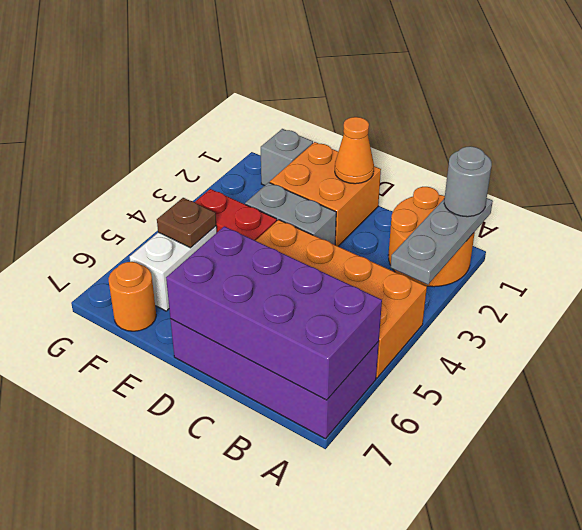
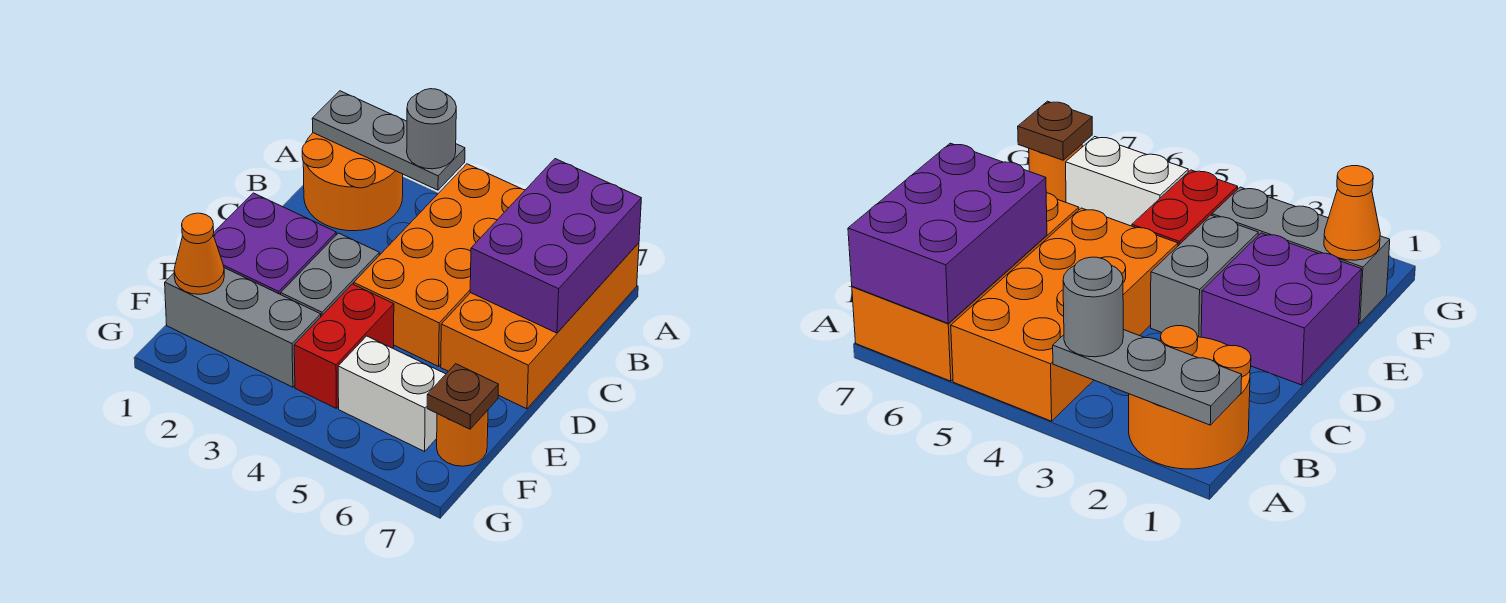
grey 1x1 round brick [444,146,492,217] -> grey 1x1 round brick moved to [407,89,456,169]
purple 2x4 brick [170,319,379,439] -> orange 2x4 brick [441,243,639,409]
purple 2x4 brick [166,226,382,400] -> purple 2x3 brick [470,159,641,333]
orange 2x2 brick [270,142,381,246] -> purple 2x2 brick [213,193,336,294]
orange 1x1 cone [335,117,374,184] -> orange 1x1 cone moved to [174,213,224,294]
grey 1x1 brick [261,129,313,185] -> grey 1x3 brick [165,268,321,387]
brown 1x1 plate [157,198,216,248] -> brown 1x1 plate moved to [427,364,499,429]

